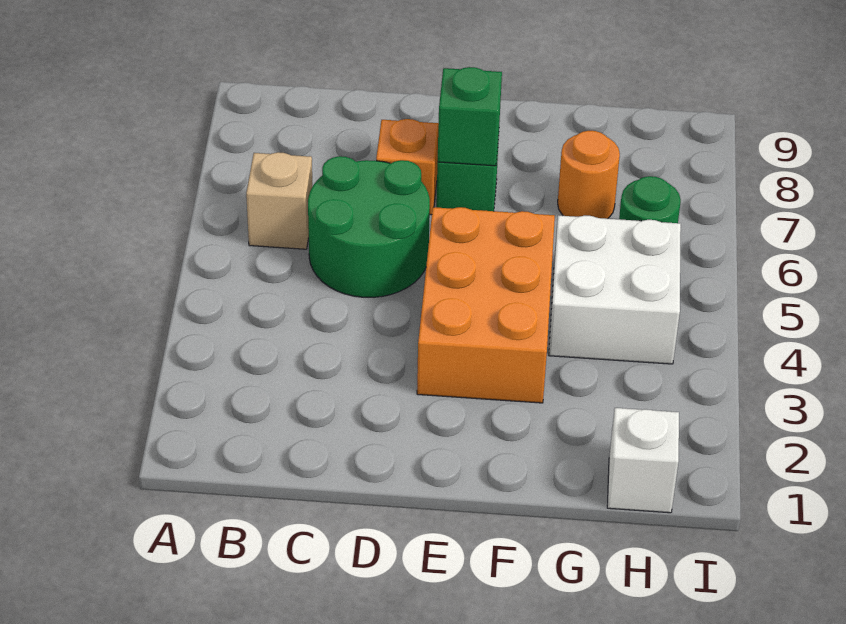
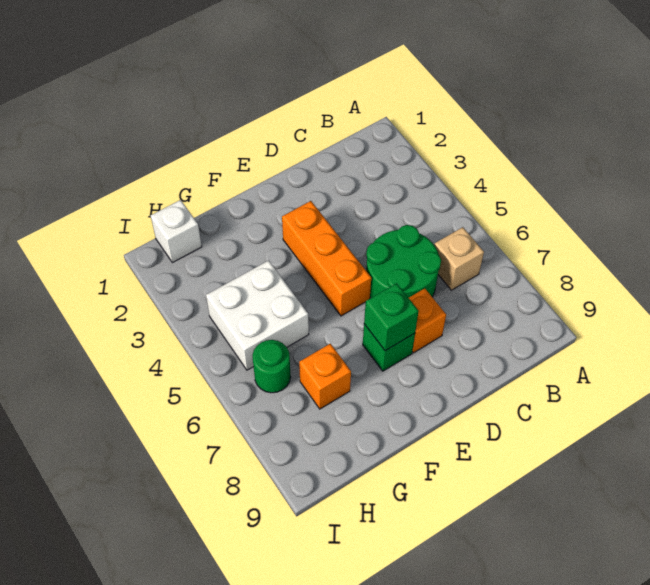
orange 2x3 brick [417,207,555,403] -> orange 1x3 brick [282,201,371,316]
orange 1x1 round brick [558,131,620,219] -> orange 1x1 brick [299,344,351,409]

